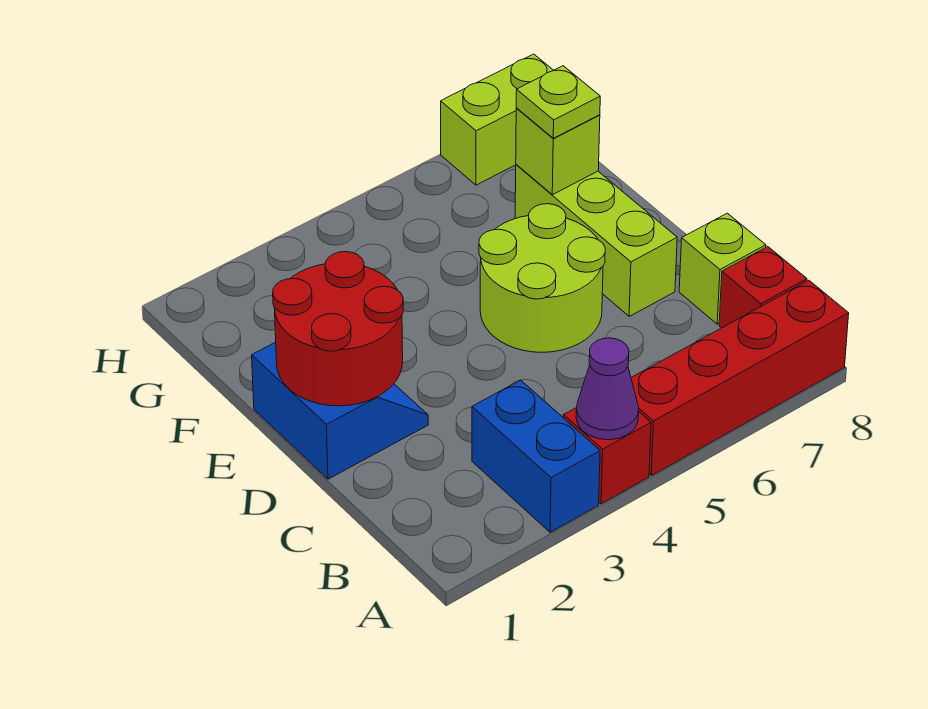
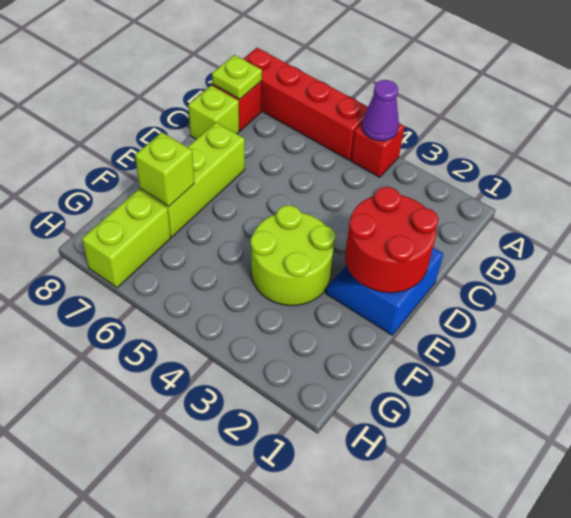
blue 1x2 brick [472,380,600,532] -> none
lime 2x2 round brick [479,204,605,352] -> lime 2x2 round brick moved to [251,205,335,306]
lime 1x1 plate [516,66,600,138] -> lime 1x1 plate moved to [212,55,262,99]
lime 1x2 brick [441,54,553,185] -> lime 1x2 brick turned to [82,190,171,288]

